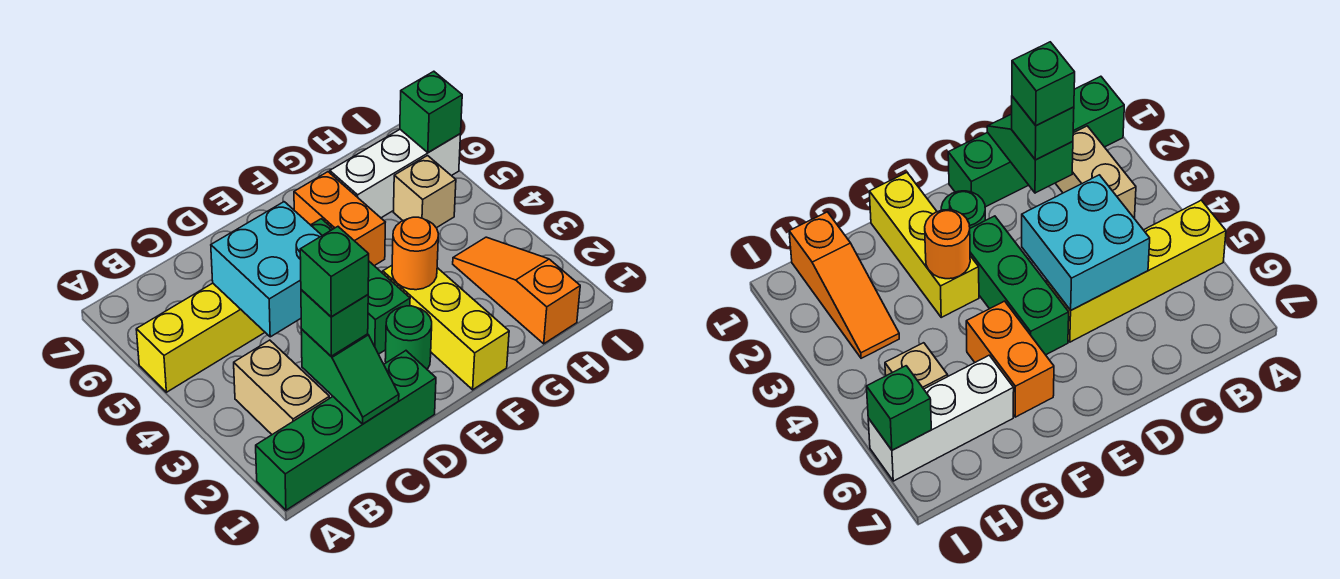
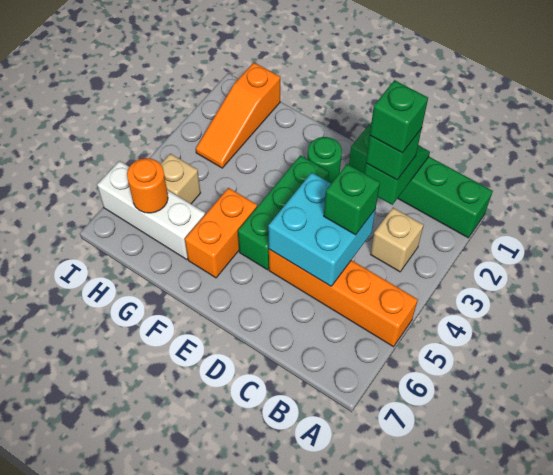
yellow 1x4 brick [136,283,265,392] -> orange 1x4 brick [269,249,418,347]
tan 1x2 brick [234,340,329,434] -> tan 1x1 brick [371,208,424,272]
yellow 1x3 brick [383,266,509,390] -> none
orange 1x1 round brick [392,217,438,290] -> orange 1x1 round brick moved to [127,158,168,213]
green 1x1 brick [400,71,462,153] -> green 1x1 brick moved to [324,164,380,235]

